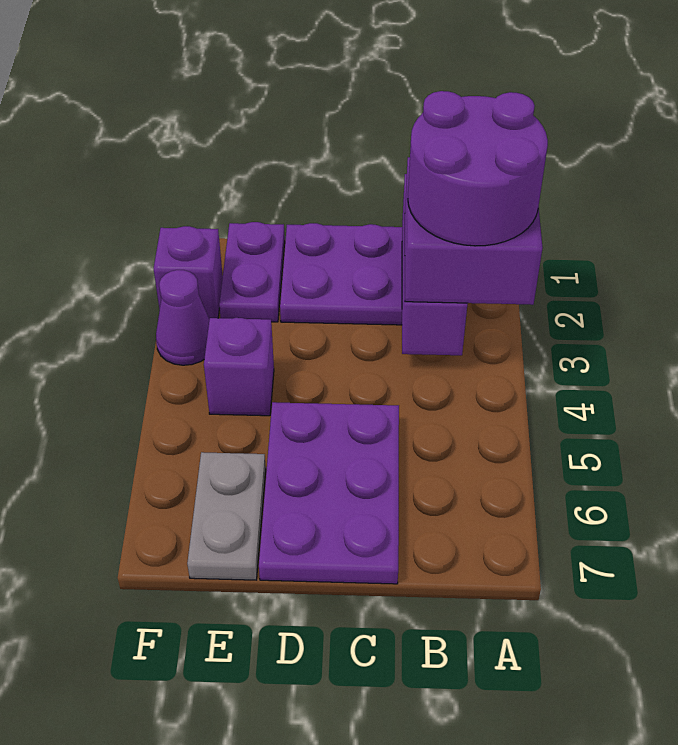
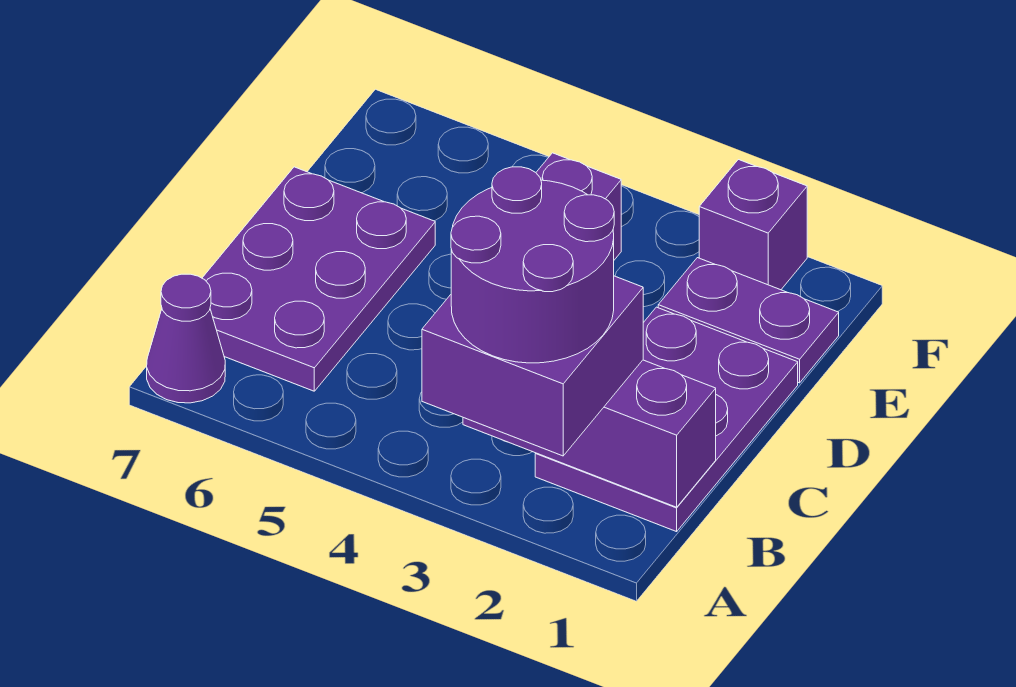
purple 2x3 plate [259,402,399,584] -> purple 2x3 plate turned to [202,167,435,391]
grey 1x2 plate [187,452,266,580] -> none
purple 1x1 cone [156,270,209,365] -> purple 1x1 cone moved to [147,274,225,403]

